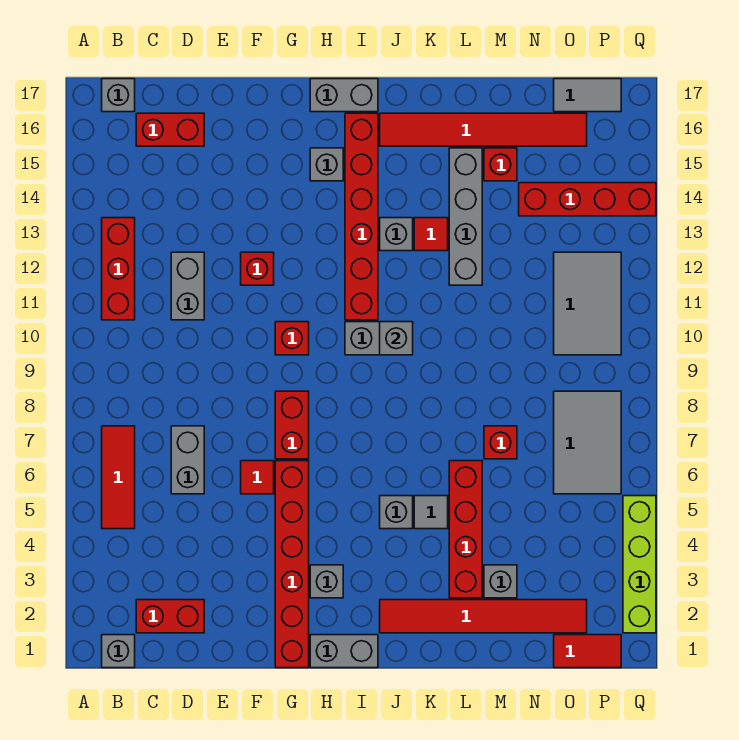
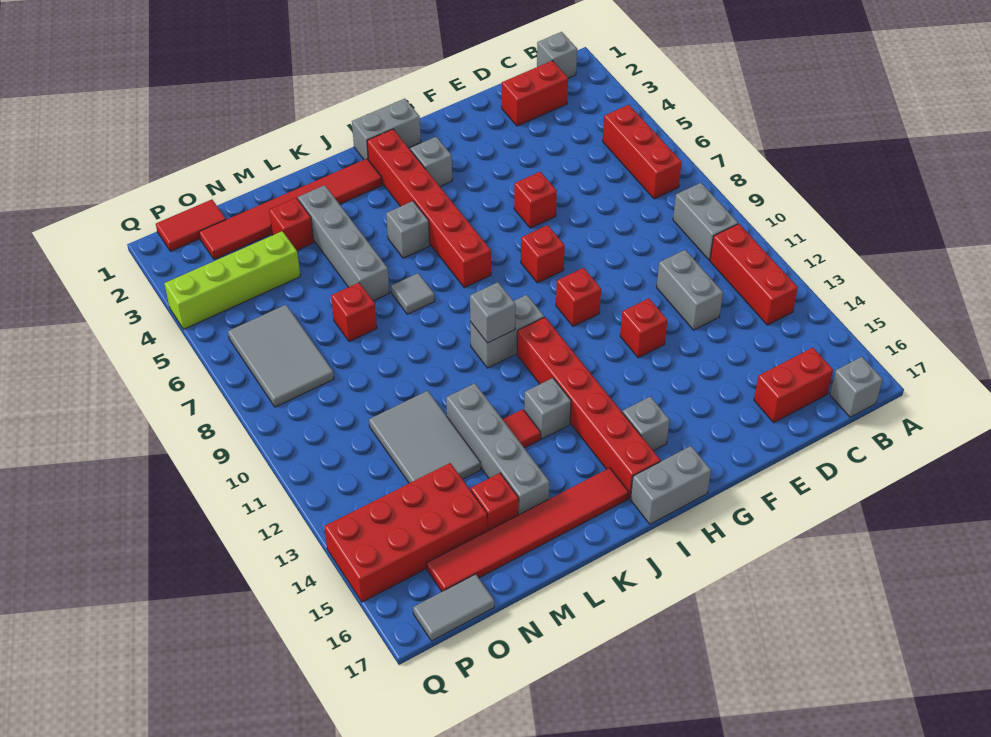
red 1x3 tile [102,426,135,529] -> red 1x3 brick [603,105,682,199]
grey 1x2 brick [171,426,204,494] -> grey 1x2 brick moved to [673,183,738,260]
red 1x1 tile [241,461,274,494] -> red 1x1 brick [514,172,557,228]
red 1x6 brick [275,461,309,668] -> red 1x6 brick moved to [367,129,491,288]
red 1x2 brick [275,391,309,459] -> red 1x1 brick [521,225,565,283]
grey 1x1 tile [414,496,448,529] -> grey 1x1 tile moved to [391,273,435,314]
red 1x4 brick [449,461,482,598] -> grey 1x4 brick [298,185,390,301]
grey 1x1 brick [484,565,517,598] -> red 1x1 brick [269,198,314,250]
red 1x4 brick [519,183,656,216] -> red 2x4 brick [324,463,487,602]
grey 2x3 tile [554,252,621,355] -> grey 2x3 tile moved to [369,391,481,483]
lime 1x4 brick [623,496,656,633] -> lime 1x4 brick turned to [164,231,300,329]

